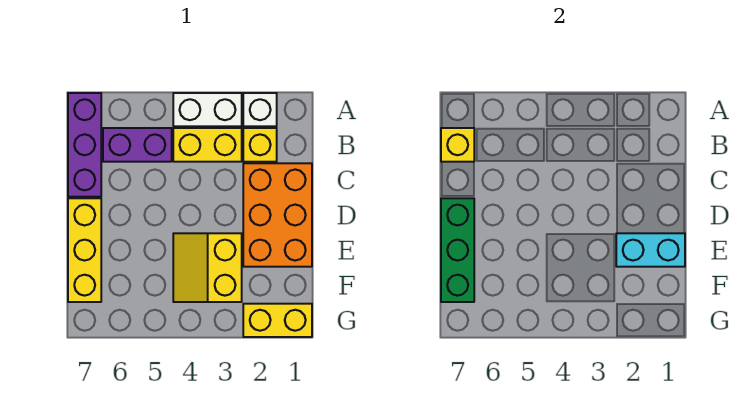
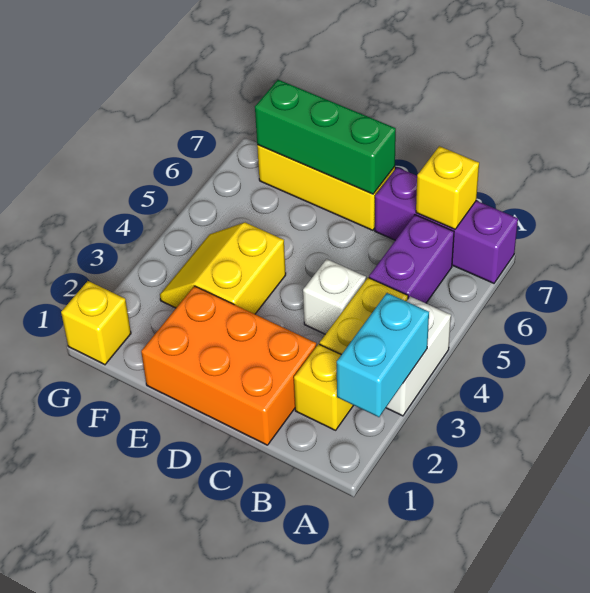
white 1x1 brick [243,93,277,126] -> white 1x1 brick moved to [303,259,366,334]
cyan 1x2 brick [616,233,685,267] -> cyan 1x2 brick moved to [337,293,429,417]
yellow 2x2 slope [173,233,242,302] -> yellow 2x2 slope turned to [160,223,286,314]
yellow 1x2 brick [243,304,312,337] -> yellow 1x1 brick [61,281,131,365]

